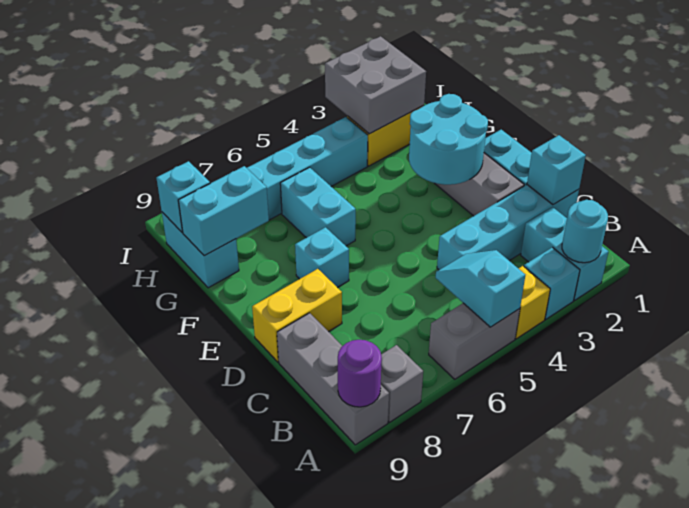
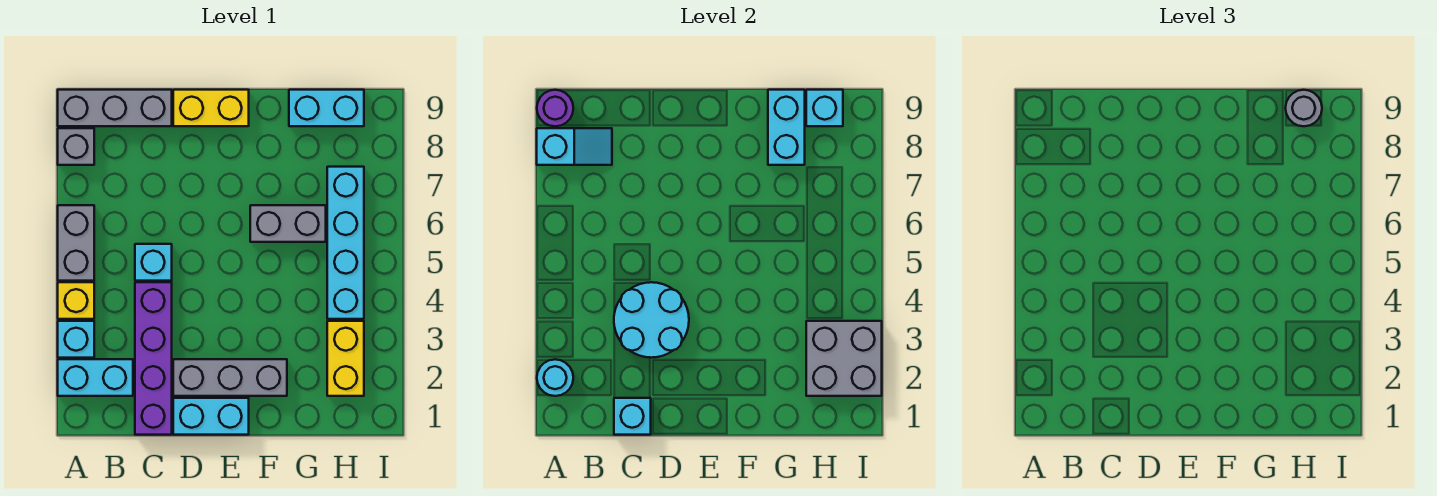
cyan 1x2 slope [436,250,525,327] -> cyan 1x2 slope moved to [537,128,612,165]
cyan 1x4 brick [437,185,579,270] -> purple 1x4 brick [135,282,172,435]
yellow 1x2 brick [252,269,342,362] -> yellow 1x2 brick turned to [173,90,249,126]
cyan 2x2 round brick [409,94,488,185] -> cyan 2x2 round brick moved to [614,282,689,358]
cyan 1x1 brick [295,227,349,288] -> cyan 1x1 brick moved to [135,244,172,281]
cyan 1x2 brick [280,167,356,246] -> grey 1x2 brick [250,205,326,242]
none -> grey 1x1 round brick [1286,90,1322,126]

